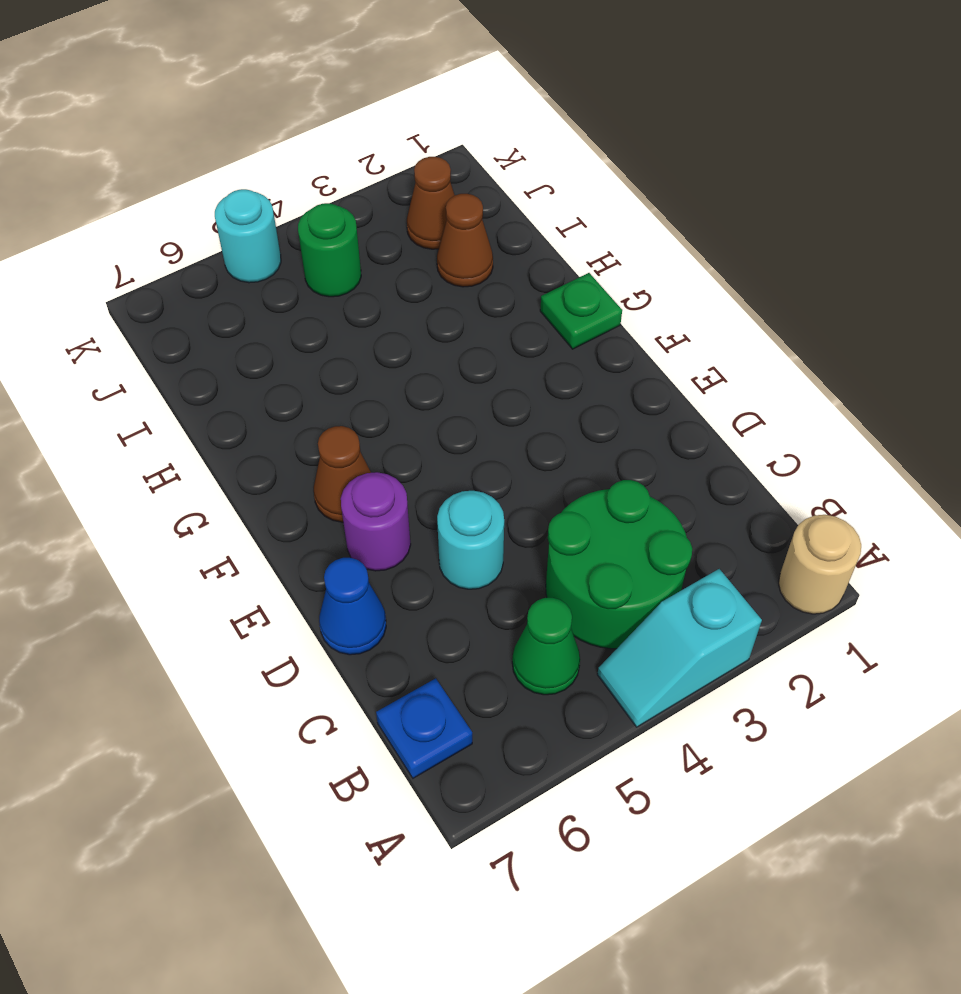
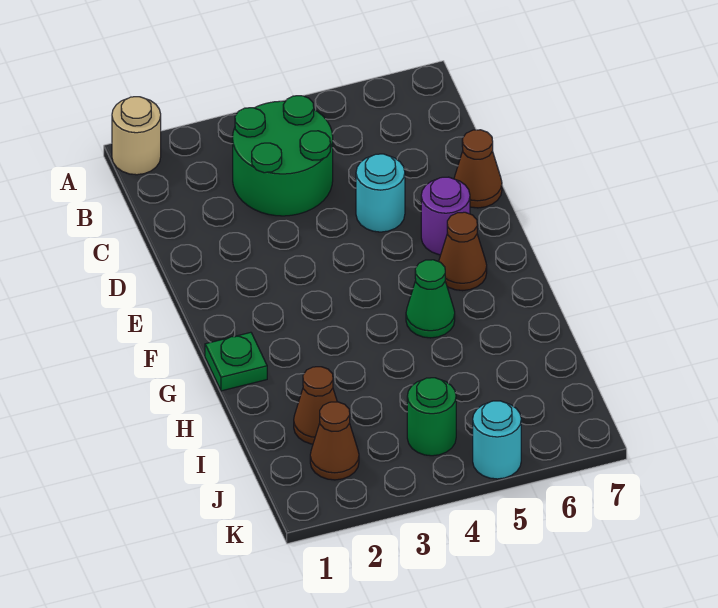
cyan 1x2 slope [597,569,762,727] -> none
green 1x1 cone [512,598,580,695] -> green 1x1 cone moved to [406,260,455,338]
blue 1x1 plate [376,678,472,778] -> none
blue 1x1 cone [319,558,386,655] -> brown 1x1 cone [454,130,502,208]

